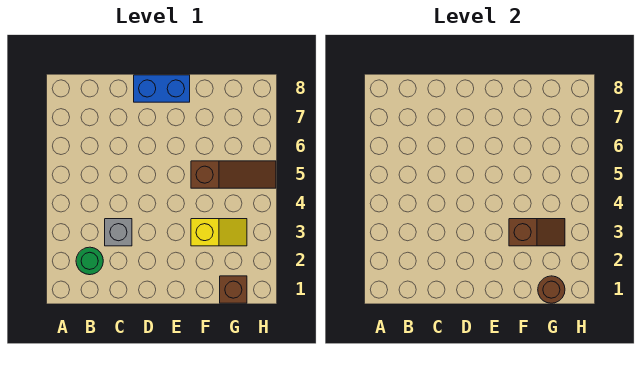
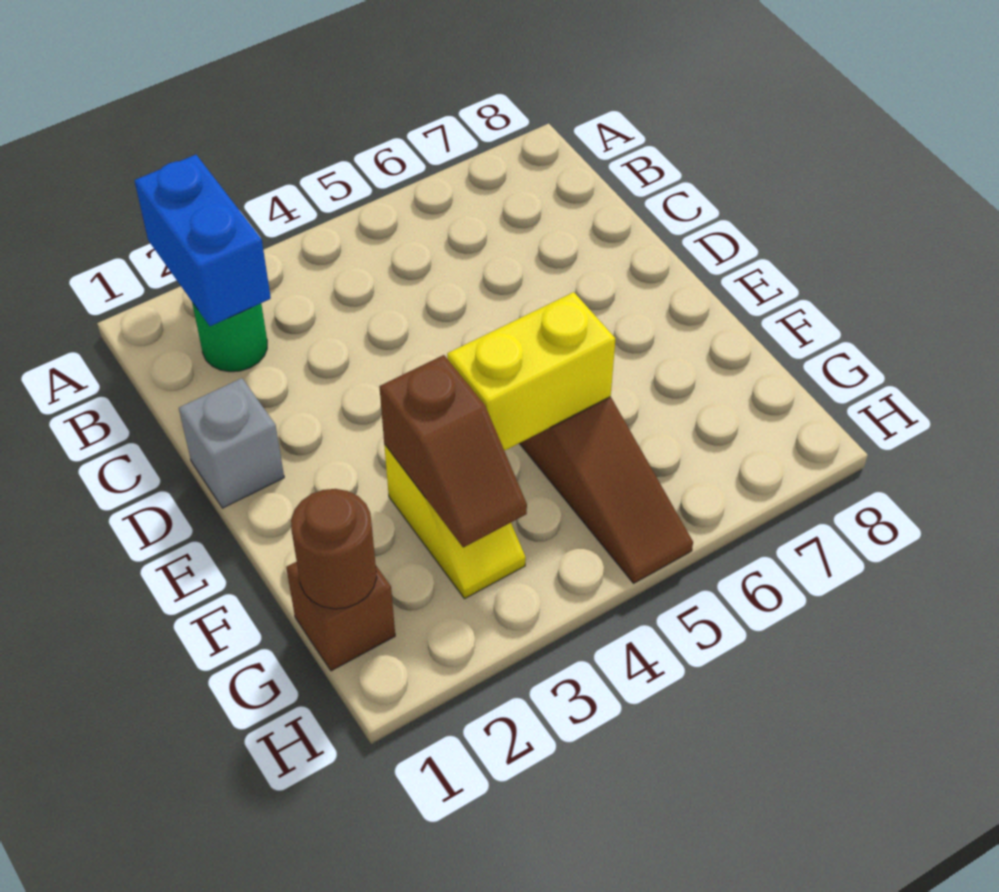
grey 1x1 brick [105,219,132,246] -> grey 1x1 brick moved to [179,378,284,508]
blue 1x2 brick [134,75,190,102] -> blue 1x2 brick moved to [135,155,271,326]
none -> yellow 1x2 brick [447,292,616,451]

